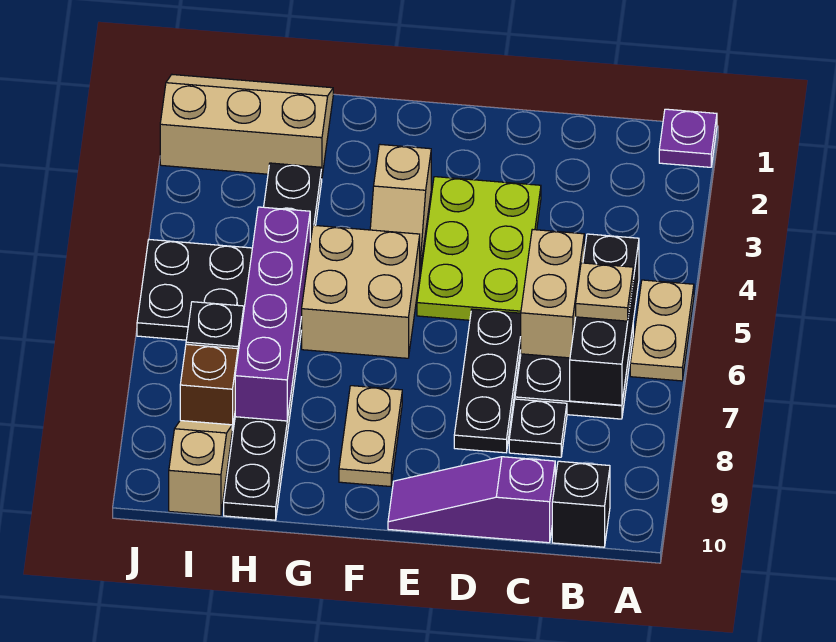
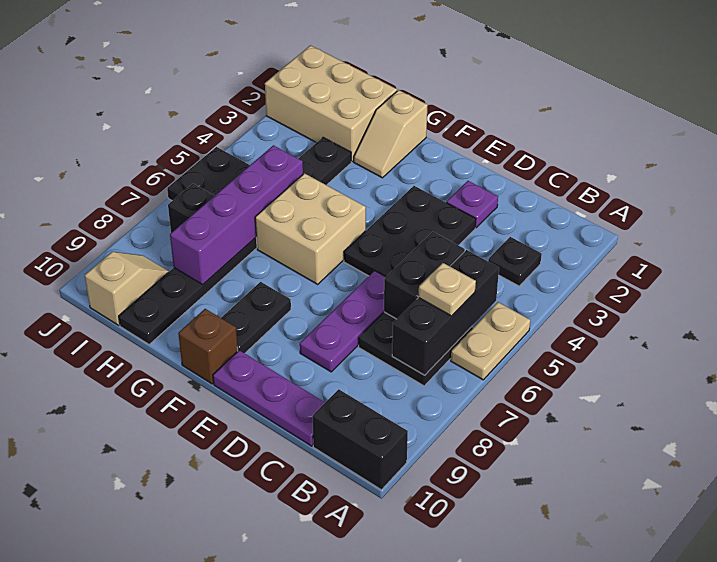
purple 1x1 plate [659,109,717,167] -> purple 1x1 plate moved to [446,181,498,228]
black 1x1 brick [552,461,610,547] -> black 1x2 brick [312,389,408,490]
tan 1x2 brick [521,230,584,358] -> black 1x2 brick [384,232,465,319]
black 1x1 plate [509,399,567,457] -> black 1x1 plate moved to [488,237,542,286]
purple 1x3 slope [388,457,555,543] -> purple 1x3 plate [213,350,325,446]
lime 2x3 plate [417,177,541,320] -> black 2x3 plate [344,186,476,277]
black 1x3 plate [454,309,521,453] -> purple 1x3 plate [300,271,386,372]
tan 1x2 slope [370,144,431,270] -> tan 1x2 slope moved to [354,90,428,178]
tan 1x2 plate [339,386,402,486] -> black 1x2 plate [221,282,291,353]
tan 2x3 slope [160,75,333,175] -> tan 2x3 brick [265,45,397,161]
brown 1x1 brick [180,344,238,430] -> brown 1x1 brick moved to [178,309,238,384]

